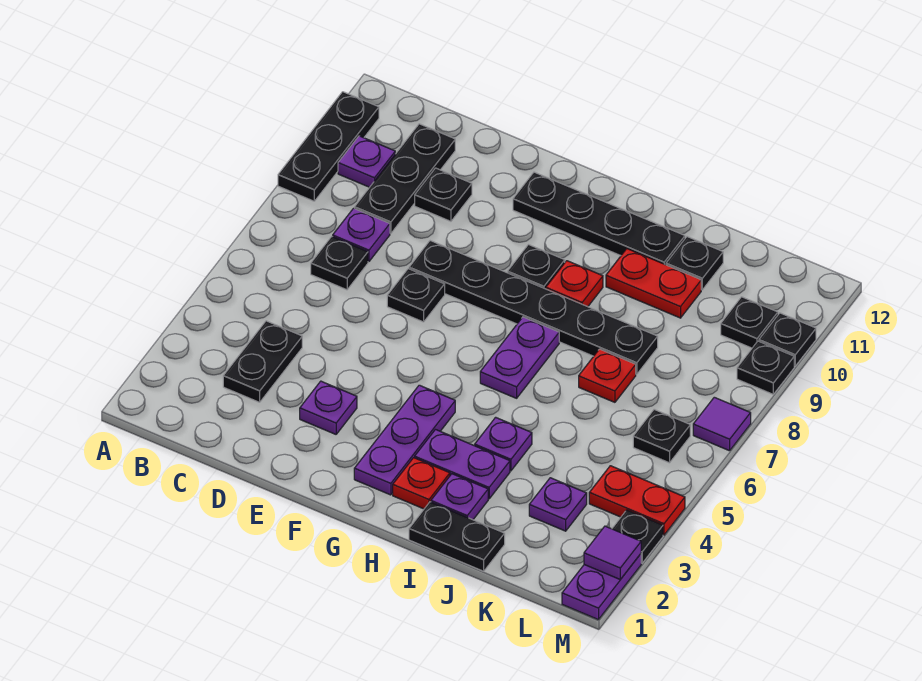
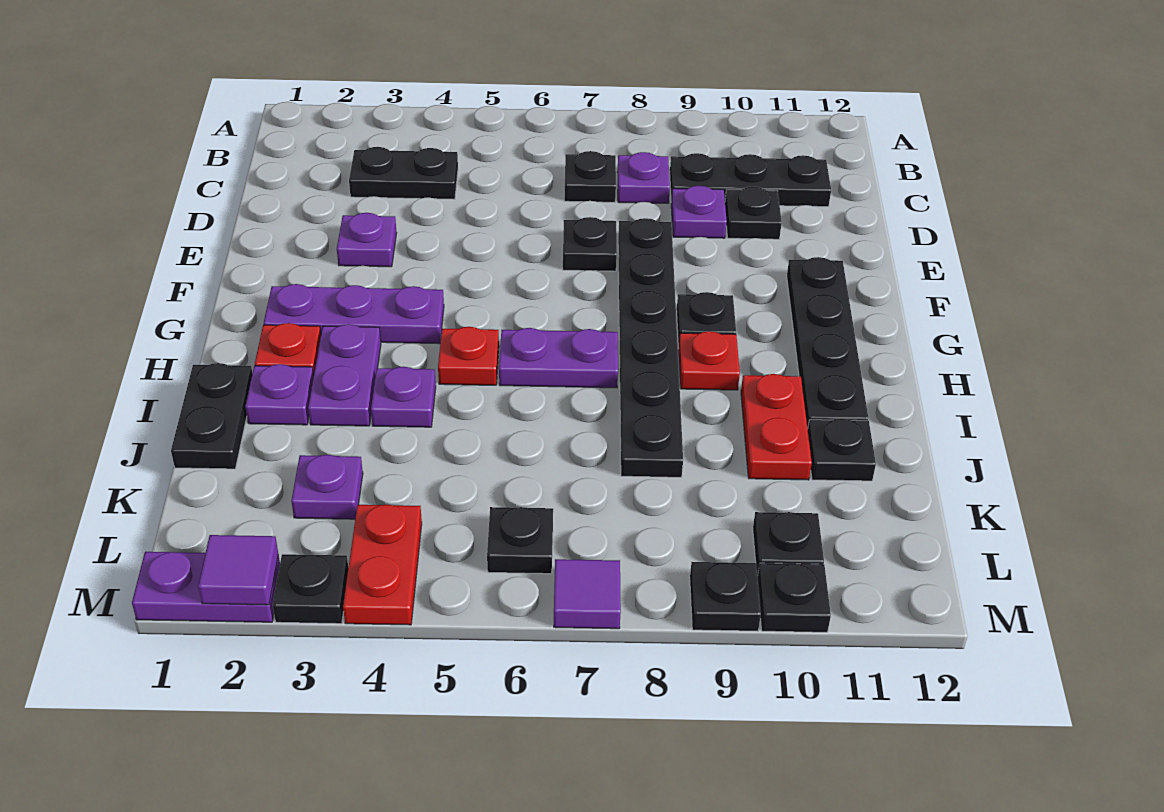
black 1x3 plate [278,92,379,201] -> none
purple 1x1 plate [338,136,395,187] -> purple 1x1 plate moved to [671,186,727,238]
red 1x1 plate [579,349,636,402] -> red 1x1 plate moved to [438,327,499,385]

